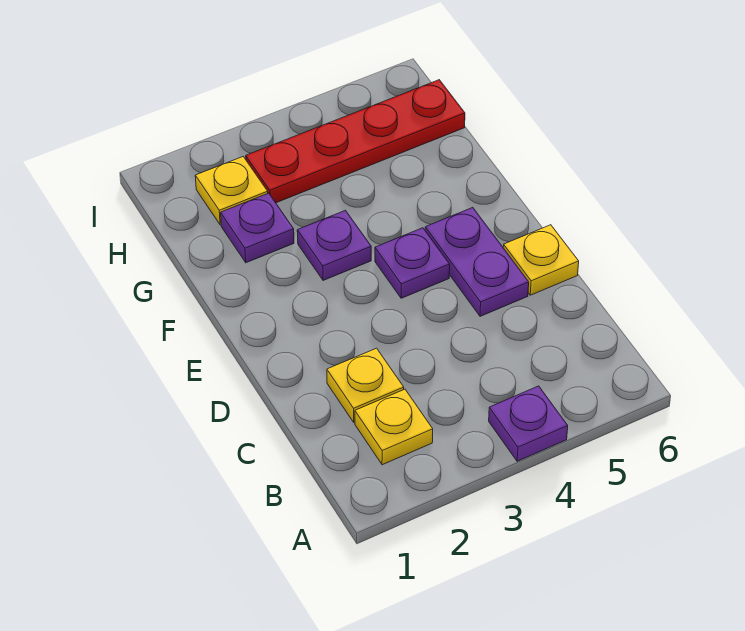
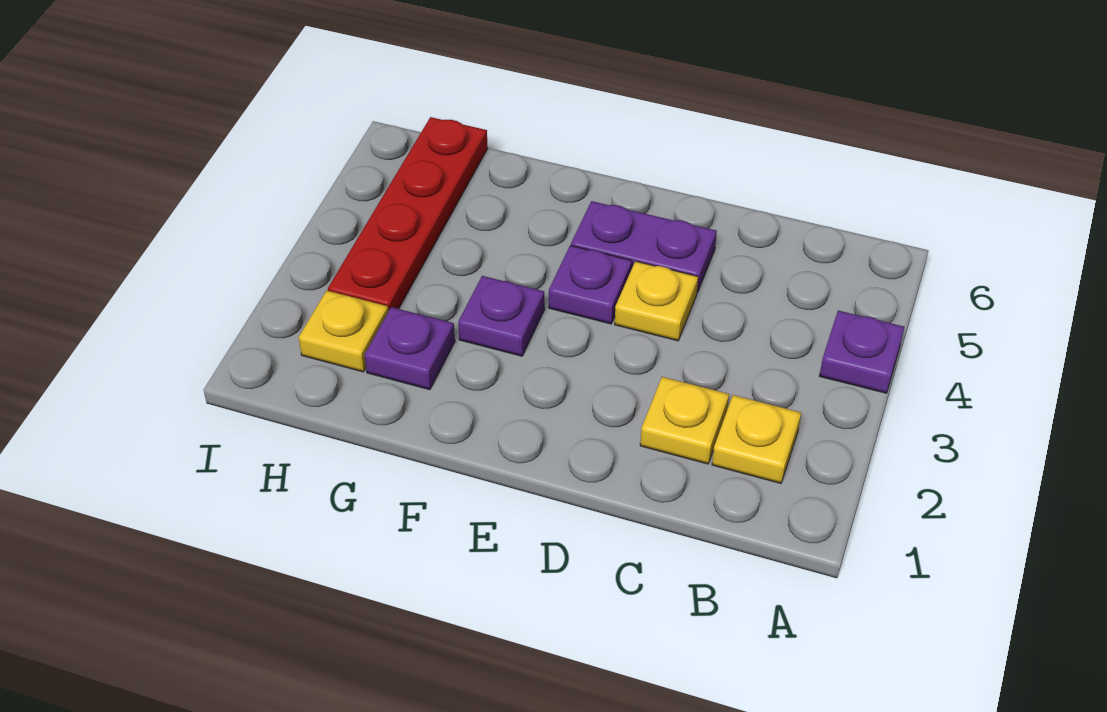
yellow 1x1 plate [503,225,579,295] -> yellow 1x1 plate moved to [615,261,698,341]

